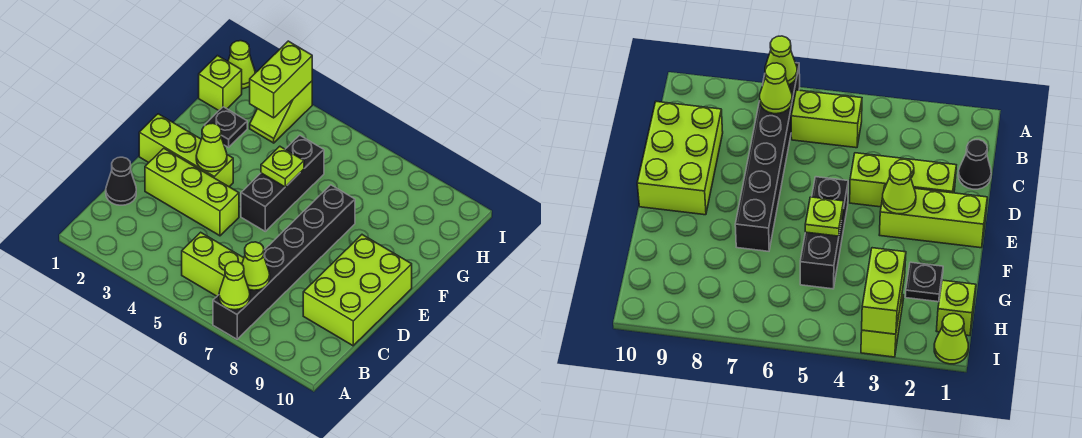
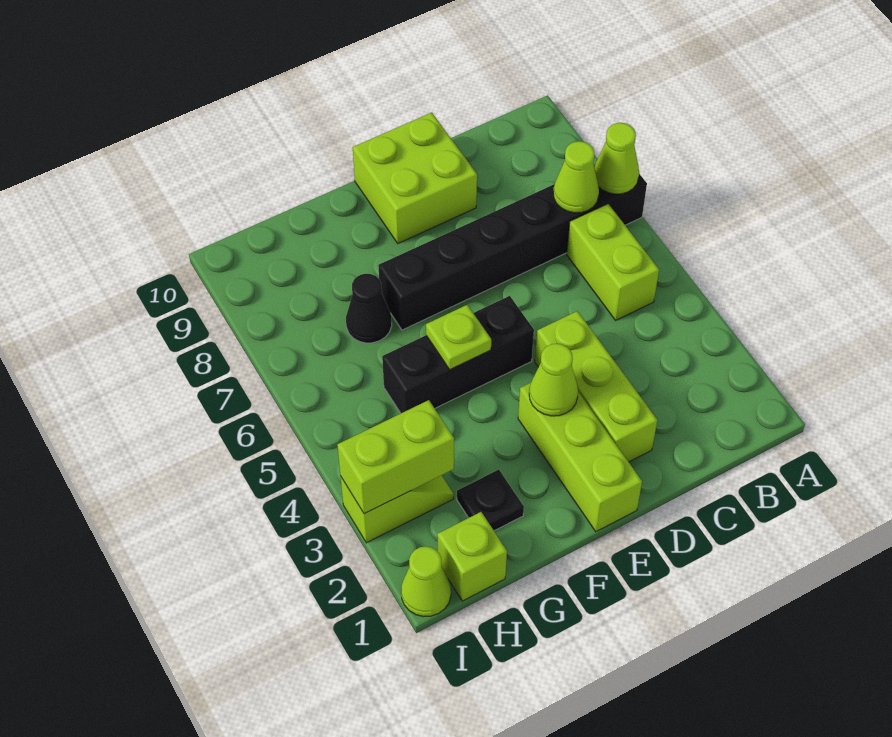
black 1x1 cone [106,157,136,205] -> black 1x1 cone moved to [346,274,392,343]
lime 2x3 brick [303,235,412,346] -> lime 2x2 brick [353,113,477,243]

